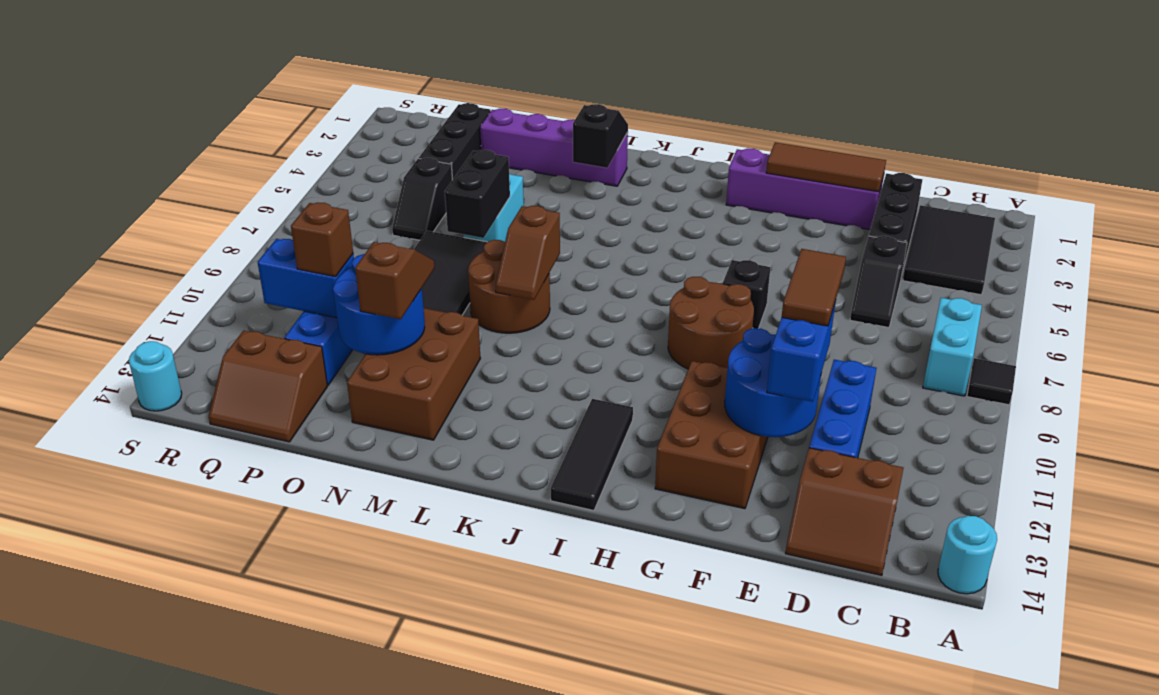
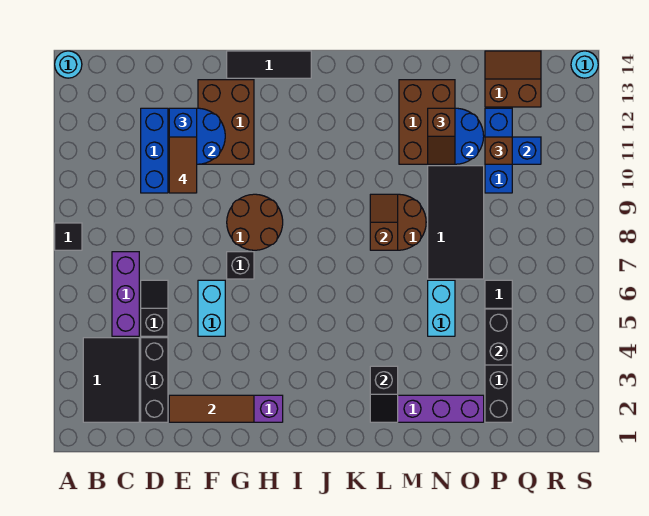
cyan 1x2 brick [923,298,982,396] -> cyan 1x2 brick moved to [198,280,225,336]
none -> purple 1x3 brick [112,252,139,336]
brown 2x2 slope [785,448,903,575] -> none
black 1x3 tile [551,399,633,511] -> black 1x3 tile turned to [227,51,311,78]
black 1x2 brick [445,150,510,238] -> black 1x2 brick moved to [485,309,512,365]

